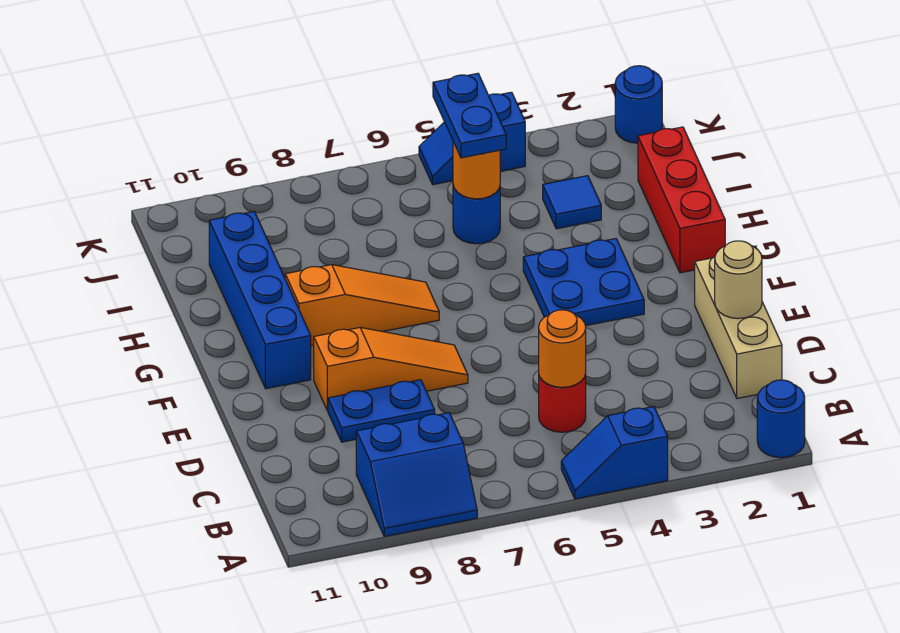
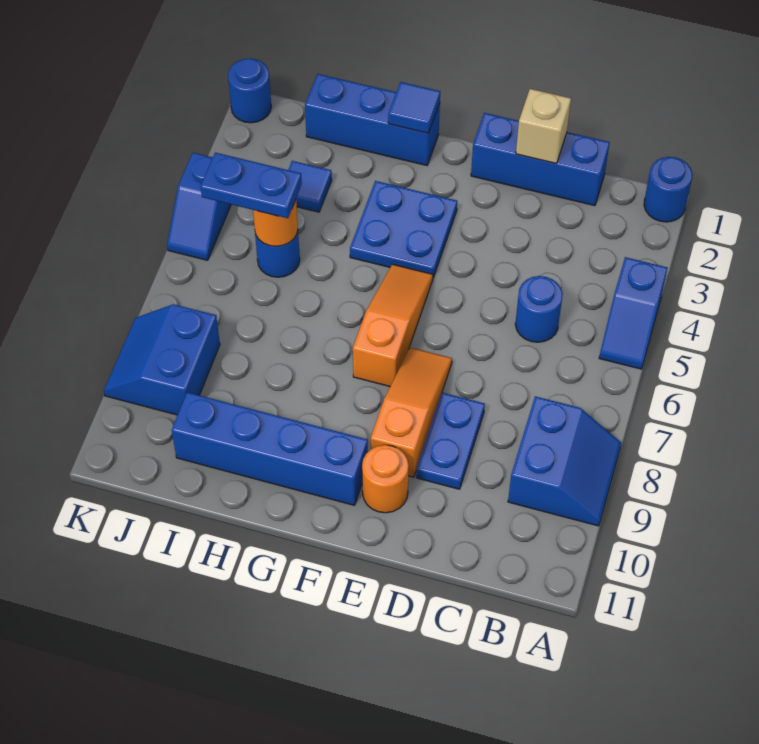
tan 1x3 brick [695,257,782,398] -> blue 1x3 brick [471,113,610,206]
red 1x1 round brick [539,374,586,432] -> blue 1x1 round brick [515,276,563,342]
orange 1x1 round brick [539,310,586,388] -> orange 1x1 round brick moved to [362,445,409,513]
tan 1x1 round brick [715,241,762,319] -> tan 1x1 brick [516,89,571,164]
red 1x3 brick [638,127,725,273] -> blue 1x3 brick [305,74,440,165]
none -> blue 1x1 tile [388,82,440,133]
orange 1x3 slope [285,265,439,346] -> orange 1x3 slope moved to [353,264,433,386]
none -> blue 2x2 slope [104,304,220,415]

